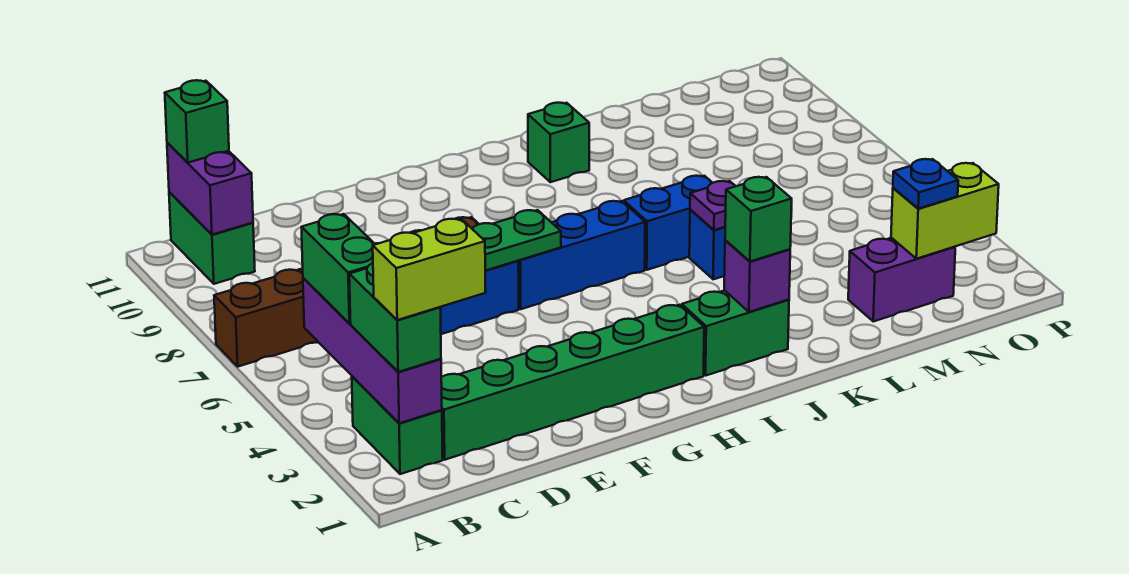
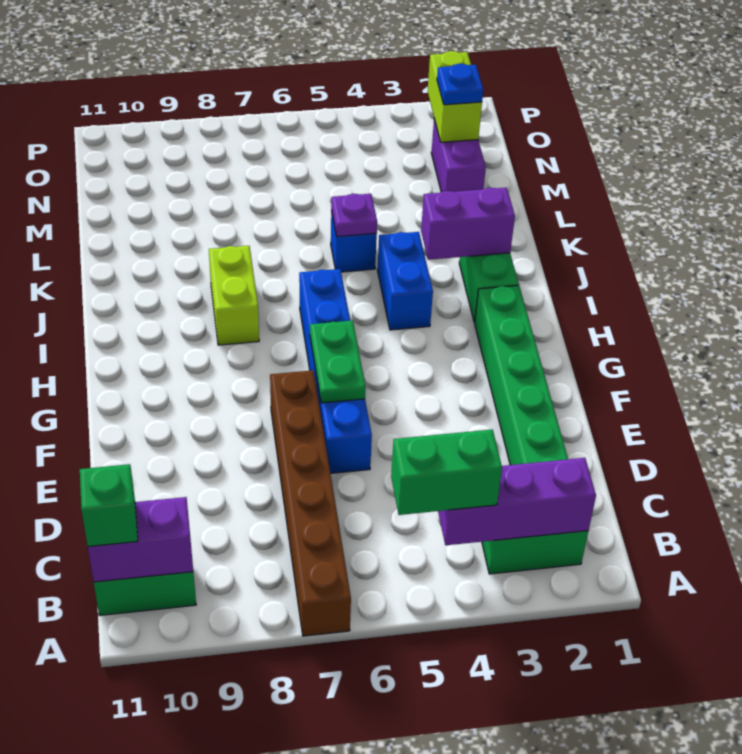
purple 1x4 brick [303,278,442,423] -> purple 1x3 brick [438,458,596,545]
green 1x2 brick [349,263,441,372] -> none
lime 1x2 brick [373,219,486,320] -> lime 1x2 brick moved to [209,246,259,345]
purple 1x1 brick [724,240,790,312] -> purple 1x2 brick [421,188,515,260]
green 1x1 brick [725,177,792,262] -> none
blue 1x2 brick [624,176,712,270] -> blue 1x2 brick moved to [377,232,433,330]
green 1x1 brick [528,103,589,182] -> none

